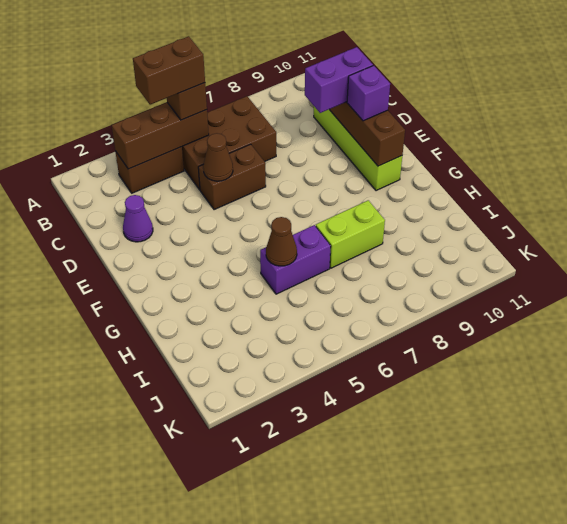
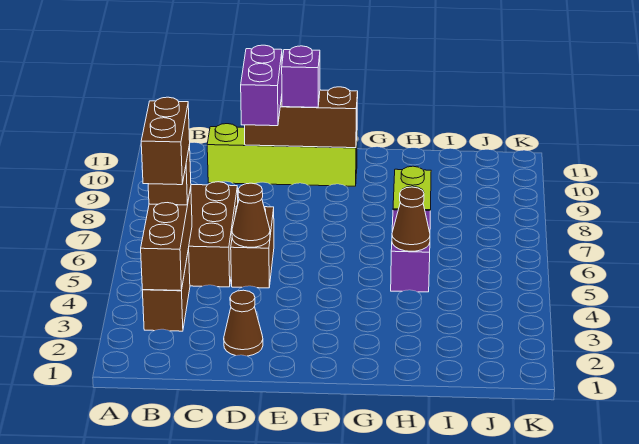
purple 1x1 cone [123,195,153,242] -> brown 1x1 cone [224,290,263,356]

